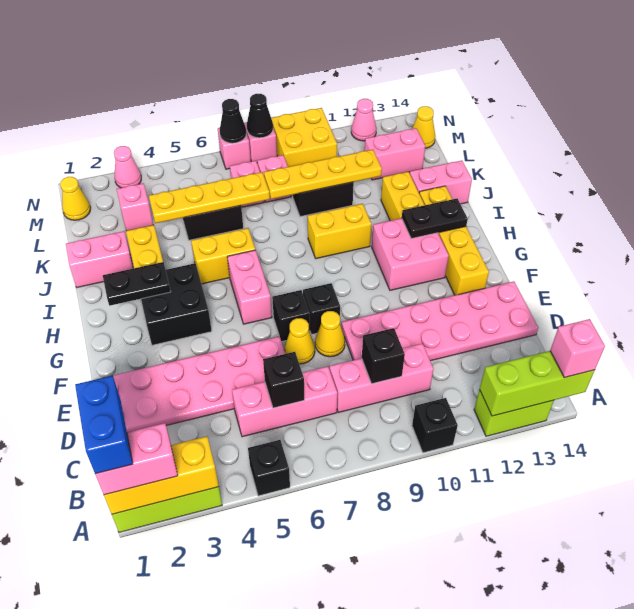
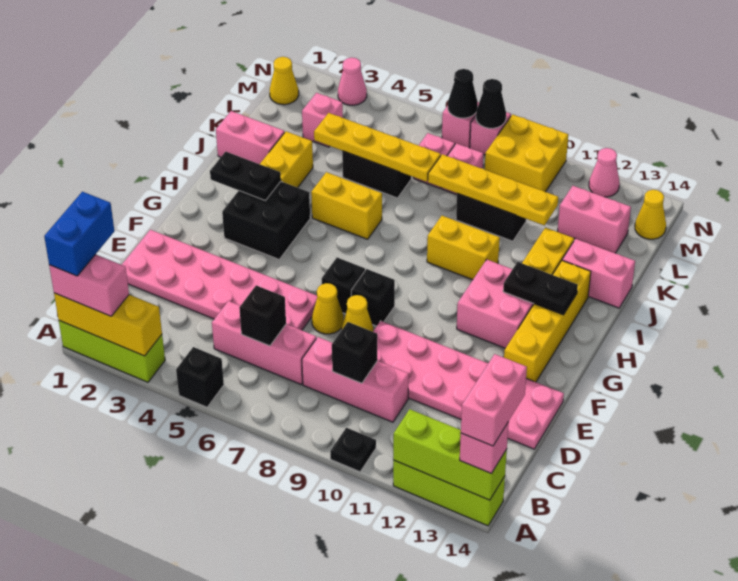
black 1x1 brick [412,398,458,453] -> black 1x1 plate [330,428,376,472]
lime 1x2 brick [474,390,554,436] -> lime 1x3 brick [393,460,505,526]
pink 1x2 brick [227,250,272,324] -> pink 1x2 brick moved to [461,354,527,446]

